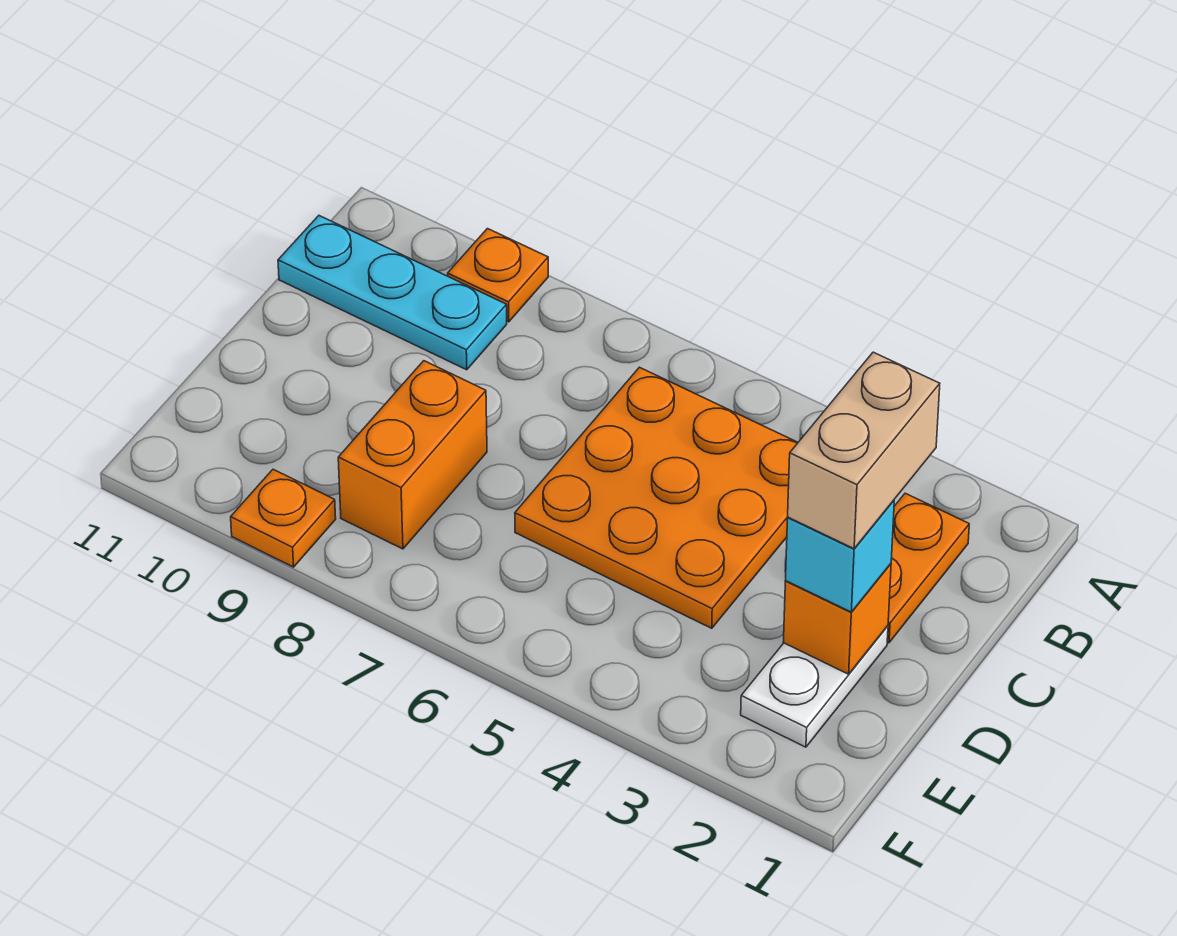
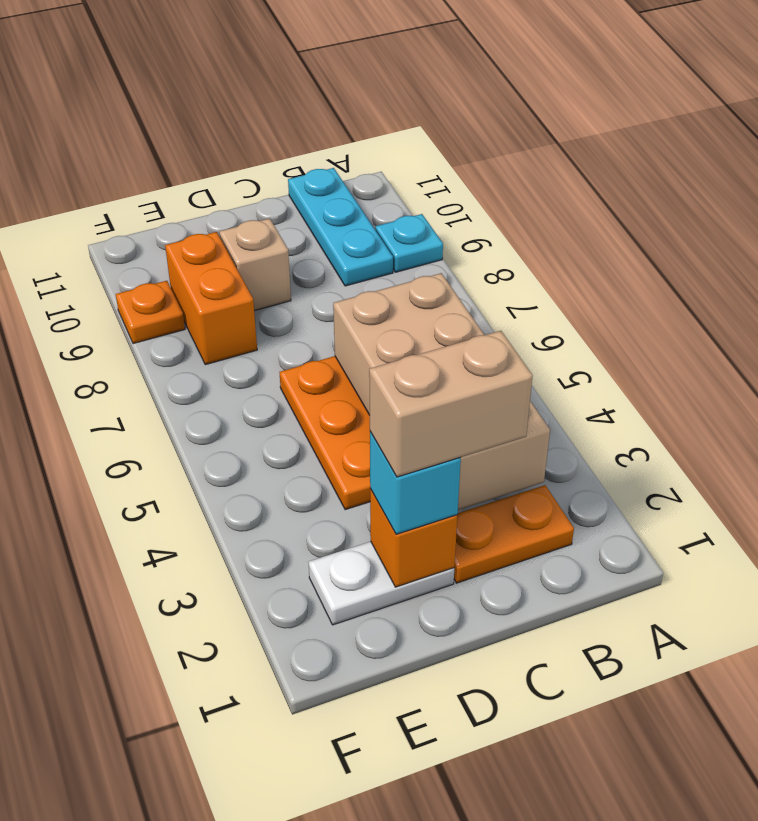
orange 1x1 plate [448,229,548,322] -> cyan 1x1 plate [375,214,443,272]
none -> tan 2x4 brick [333,273,550,510]
orange 1x2 brick [338,361,487,549] -> orange 1x2 brick turned to [165,232,257,365]
none -> tan 1x1 brick [219,218,291,311]

